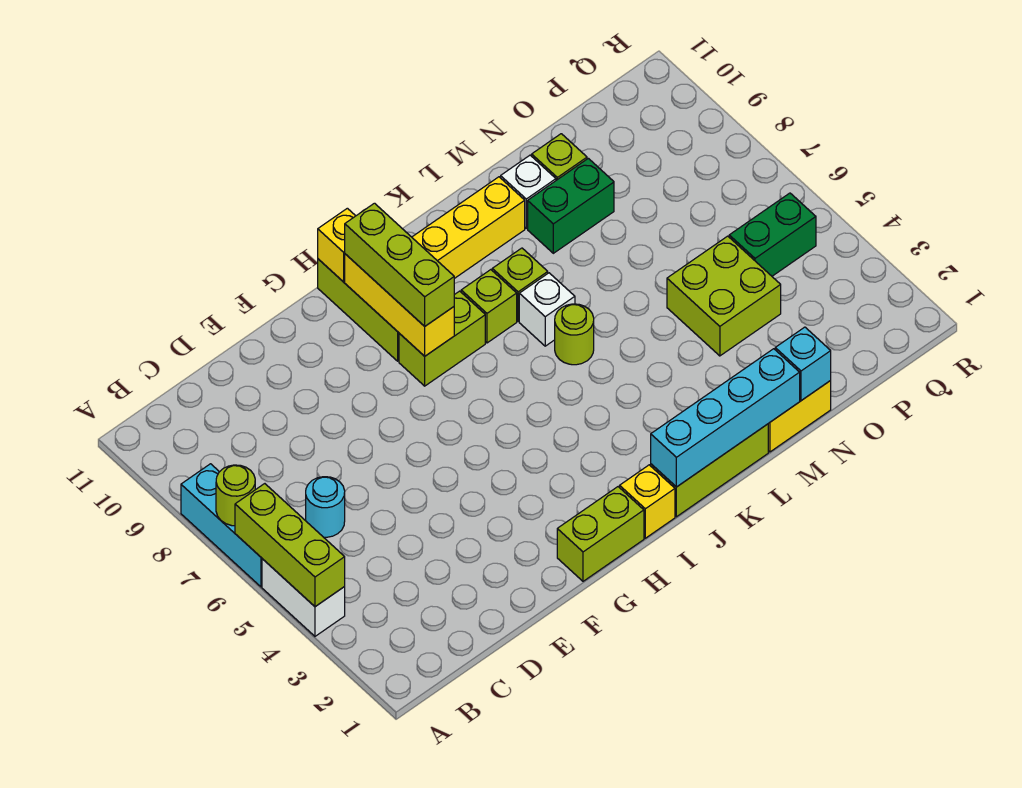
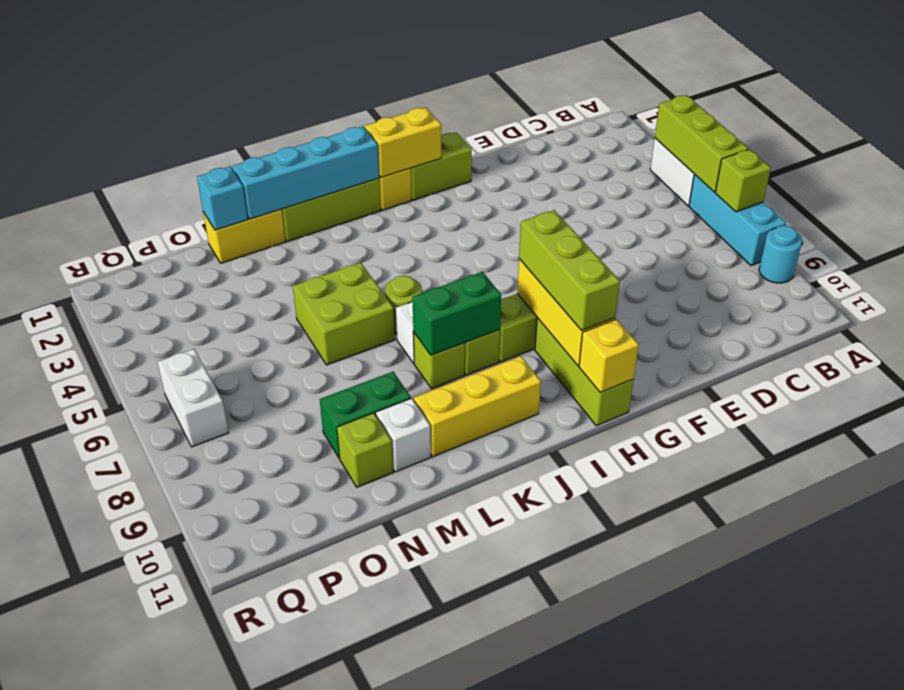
lime 1x1 round brick [216,465,255,526] -> lime 1x1 brick [715,149,771,212]
cyan 1x1 round brick [306,477,345,537] -> cyan 1x1 round brick moved to [759,226,802,283]
none -> yellow 1x2 brick [365,107,441,177]
lime 2x2 brick [667,236,781,356] -> lime 2x2 brick moved to [293,263,395,365]
green 1x2 brick [729,193,816,276] -> green 1x2 brick moved to [412,272,501,355]
none -> white 1x2 brick [158,349,228,447]

